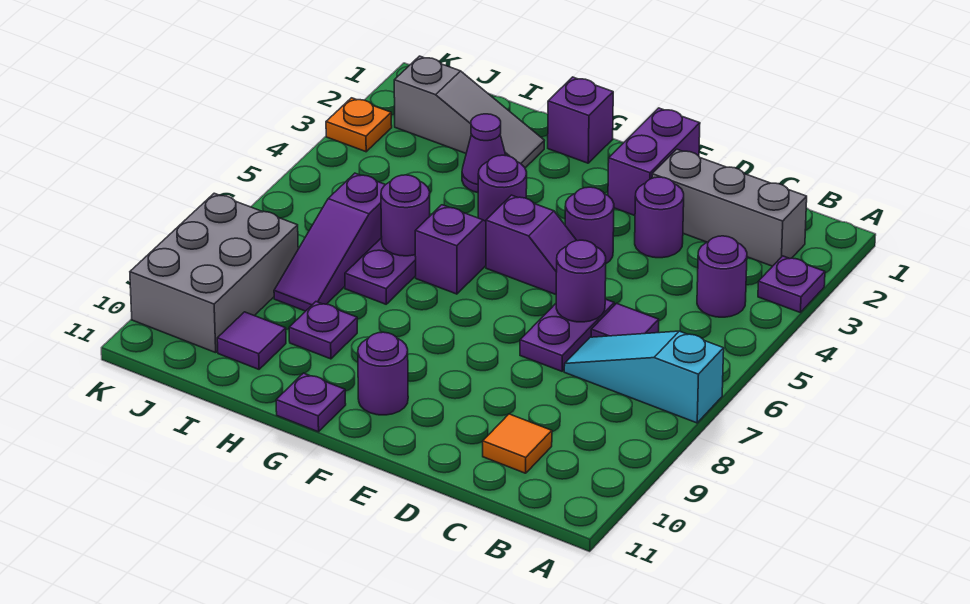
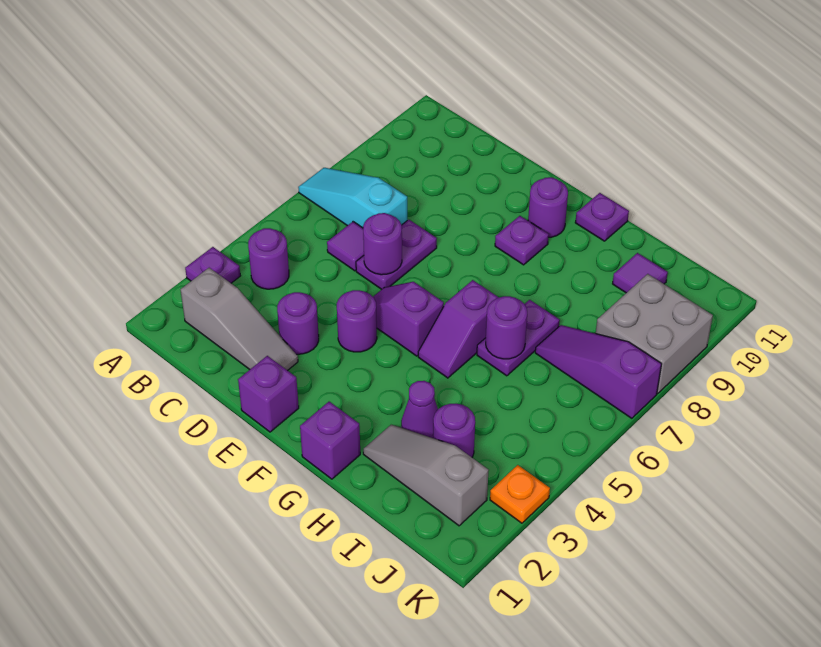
cyan 1x3 slope [564,331,724,423] -> cyan 1x3 slope turned to [298,168,407,228]
grey 1x3 brick [652,149,807,266] -> grey 1x3 slope [181,268,298,371]
orange 1x1 tile [483,414,552,473] -> none
purple 1x2 brick [608,108,700,216] -> purple 1x1 brick [238,356,299,432]
purple 1x1 round brick [478,155,527,221] -> purple 1x1 round brick moved to [433,404,475,457]
purple 1x1 plate [289,302,357,359] -> purple 1x1 plate moved to [495,216,549,265]
purple 1x3 slope [274,173,385,311] -> purple 1x3 slope turned to [535,325,661,418]
grey 2x3 brick [130,193,298,353] -> grey 2x2 brick [596,274,713,394]

